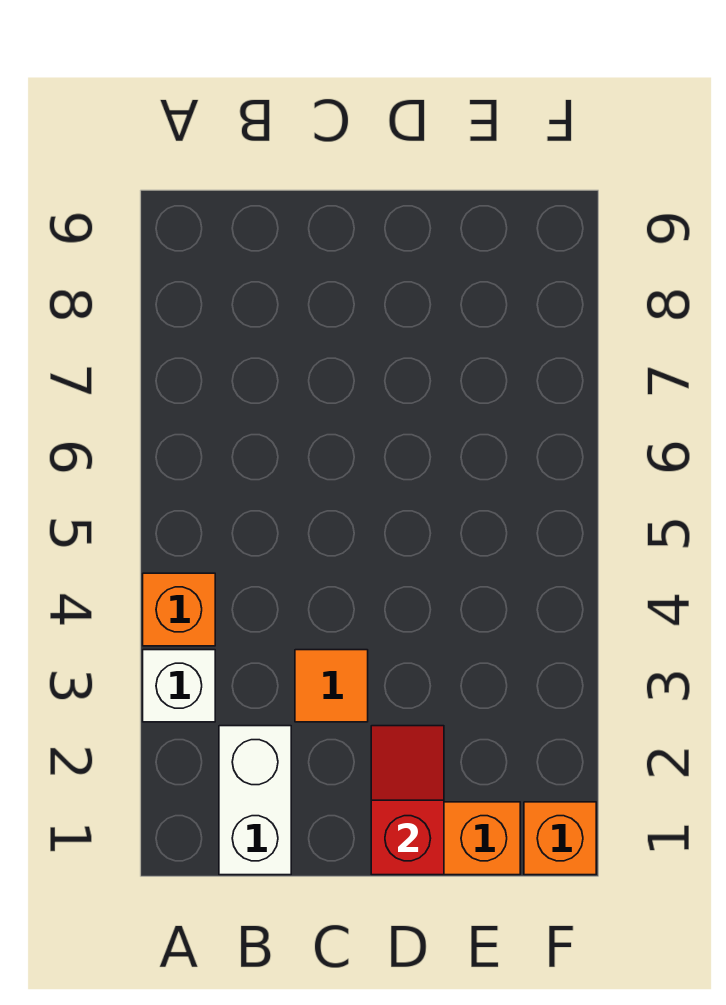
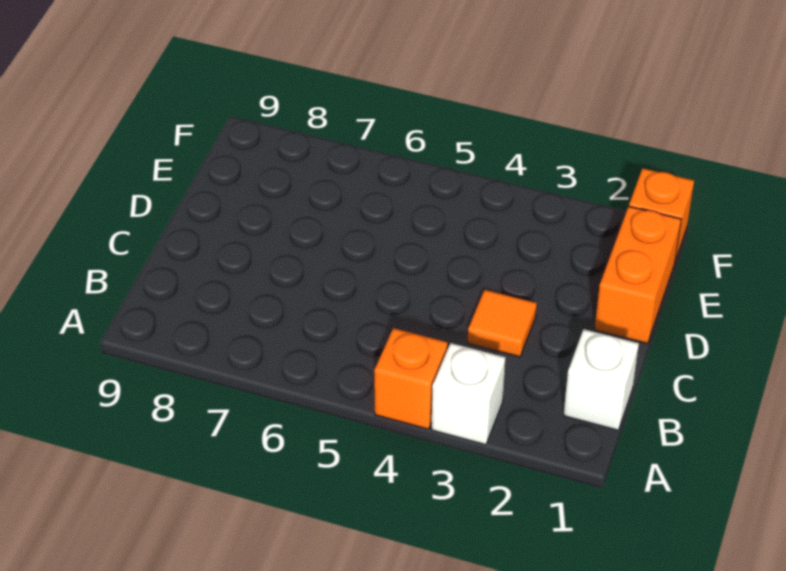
white 1x2 brick [219,726,291,875] -> white 1x1 brick [563,329,639,430]
red 1x2 slope [371,726,444,875] -> none

